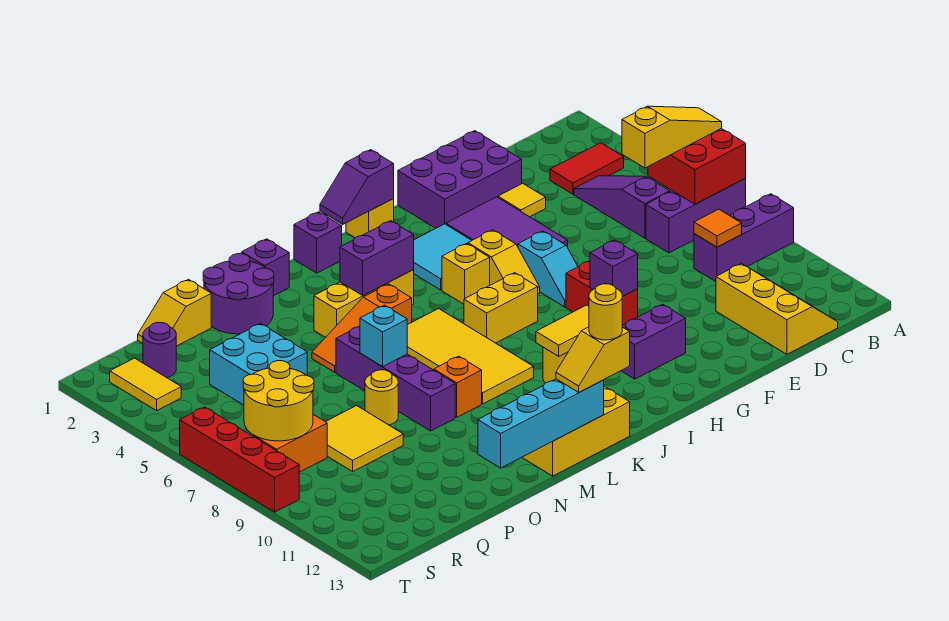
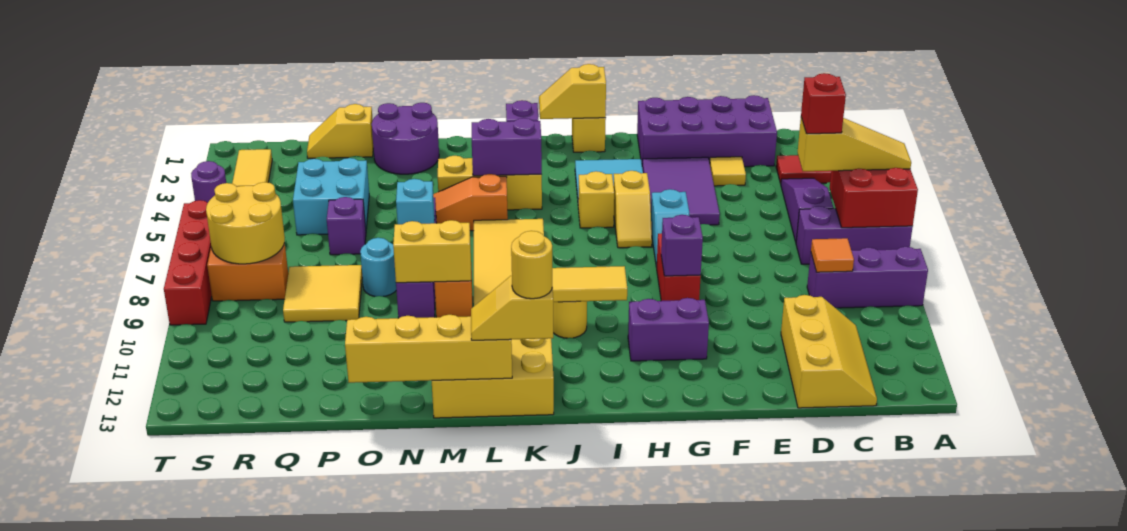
none -> red 1x1 brick [801,73,846,134]
purple 2x3 brick [398,131,522,228] -> purple 2x4 brick [637,95,777,167]
purple 1x2 slope [320,150,394,224] -> yellow 1x2 slope [539,64,606,119]
yellow 1x2 brick [464,273,538,343] -> yellow 1x2 brick moved to [393,220,471,283]
cyan 1x4 brick [478,379,604,468] -> yellow 1x4 brick [345,315,512,383]
purple 1x1 brick [242,239,289,296] -> purple 1x1 brick moved to [327,197,366,255]
yellow 1x1 round brick [365,370,398,425] -> cyan 1x1 round brick [360,238,396,297]
purple 1x1 round brick [143,322,176,378] -> purple 1x1 round brick moved to [191,161,226,203]

